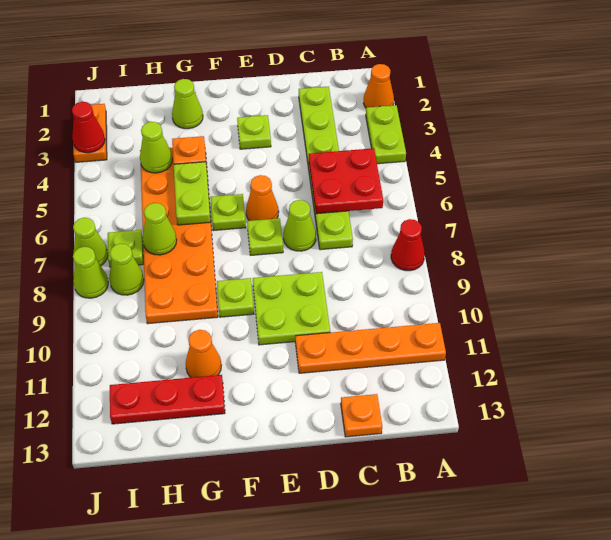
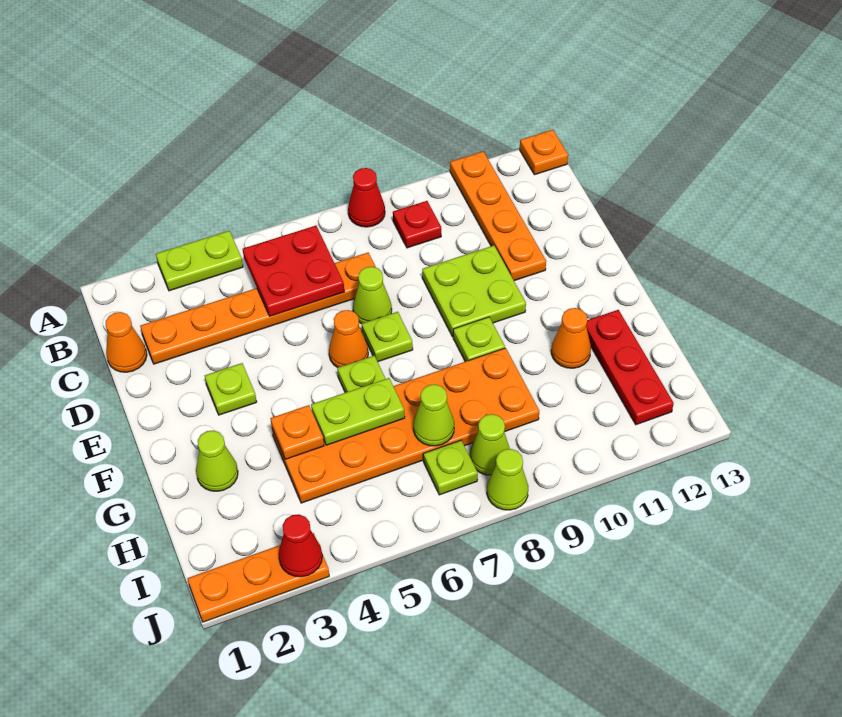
orange 1x1 cone [364,64,394,108] -> orange 1x1 cone moved to [106,312,147,372]
none -> red 1x1 plate [393,201,441,248]
lime 1x6 plate [299,87,353,250] -> orange 1x6 plate [140,253,376,364]
orange 1x1 plate [341,394,382,437] -> orange 1x1 plate moved to [520,130,568,175]
lime 1x1 cone [140,122,172,173] -> none
orange 1x2 plate [73,104,107,162] -> orange 1x3 plate [187,533,329,622]
lime 1x1 cone [73,218,108,266] -> none

